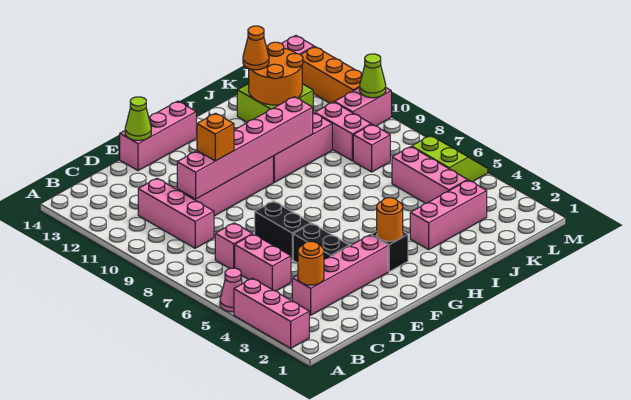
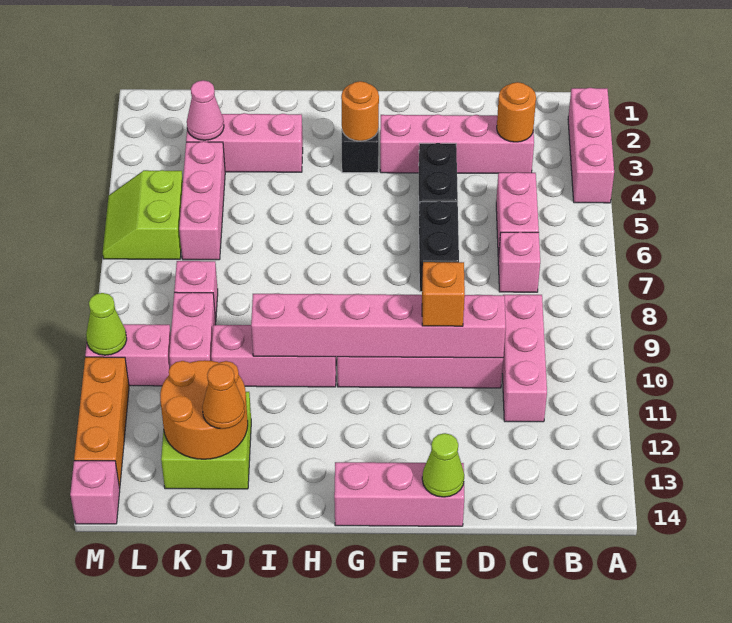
pink 1x1 cone [220,268,242,312] -> pink 1x1 cone moved to [187,80,224,140]

